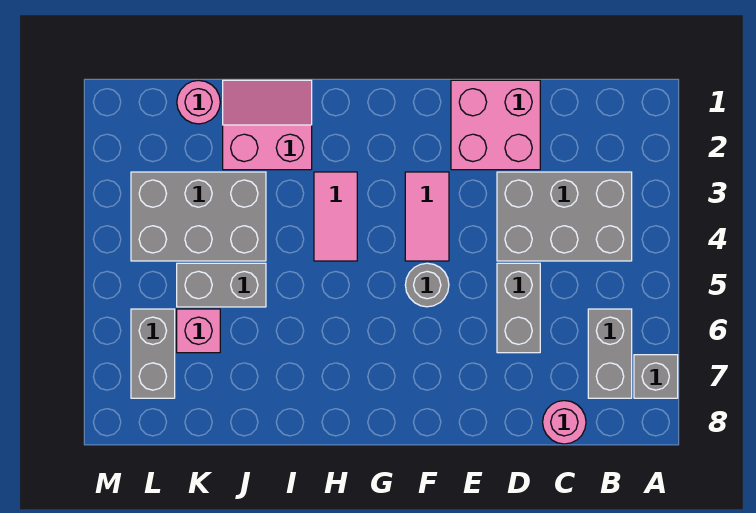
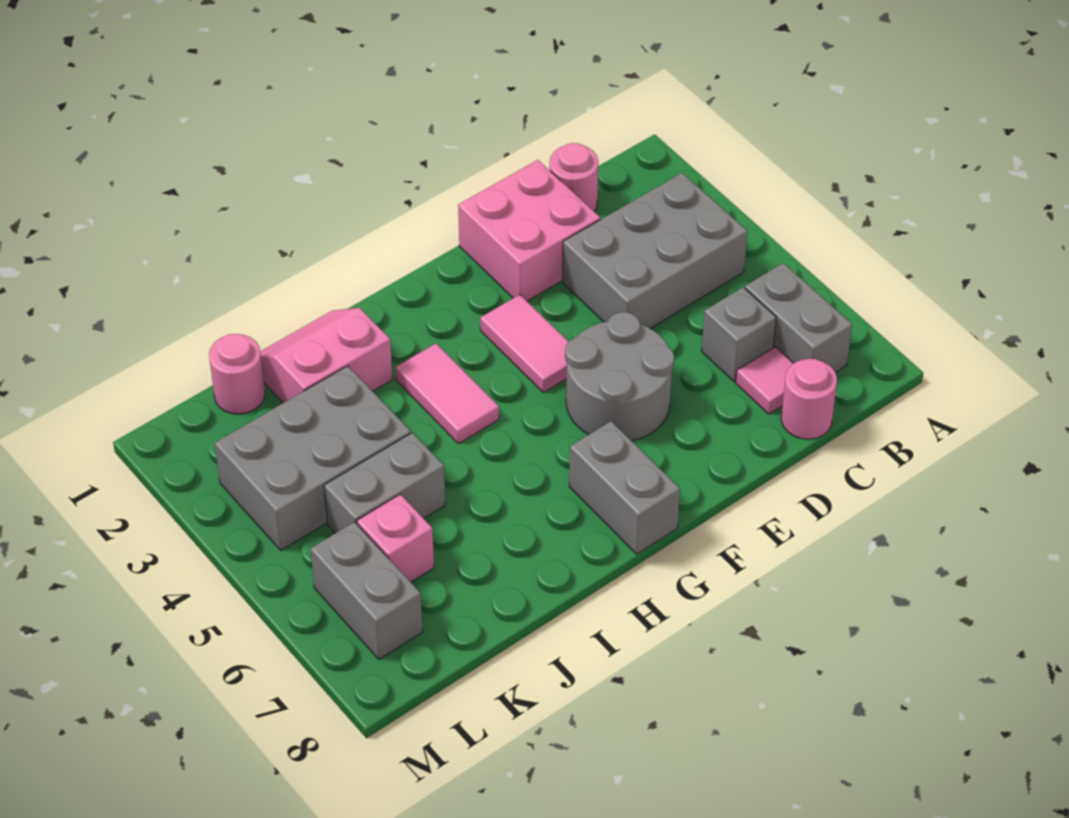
grey 1x1 brick [634,355,678,398] -> grey 1x1 brick moved to [702,287,776,382]
none -> pink 1x1 round brick [550,143,598,212]
none -> pink 1x1 tile [736,347,794,414]
grey 1x2 brick [497,263,540,353] -> grey 1x2 brick moved to [569,421,680,554]
grey 1x1 round brick [405,263,449,307] -> grey 2x2 round brick [565,312,674,441]

